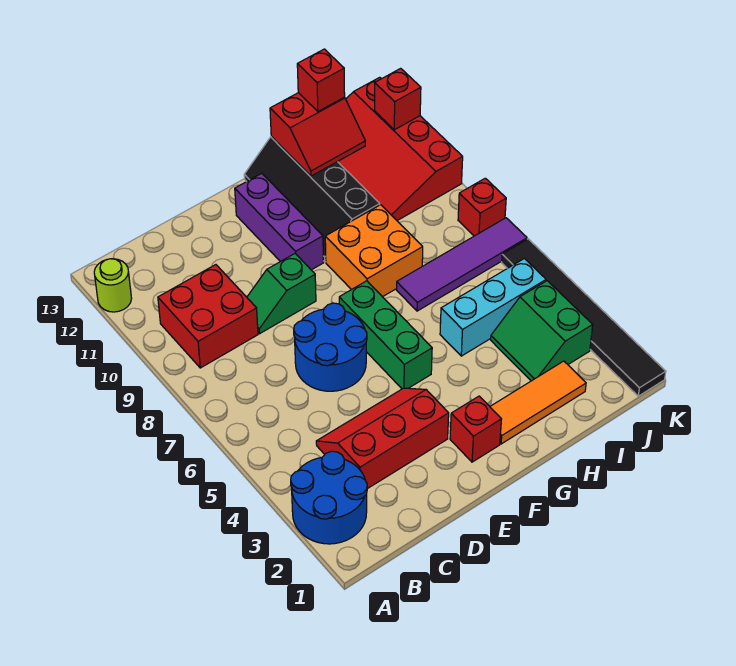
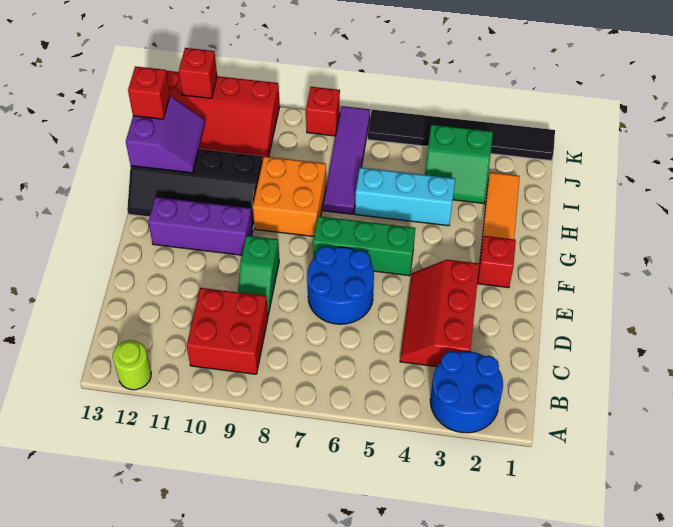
cyan 1x3 brick [440,259,546,356] -> cyan 1x3 brick turned to [355,168,455,226]
red 2x2 slope [270,93,365,176] -> purple 2x2 slope [126,96,205,173]

